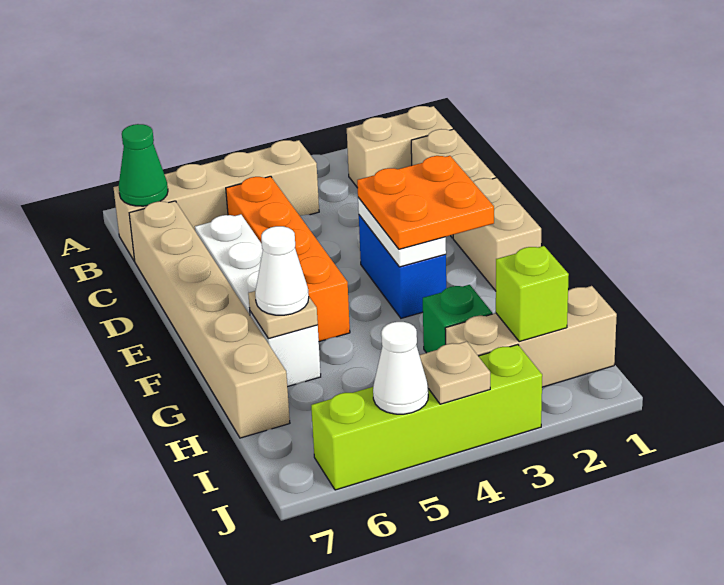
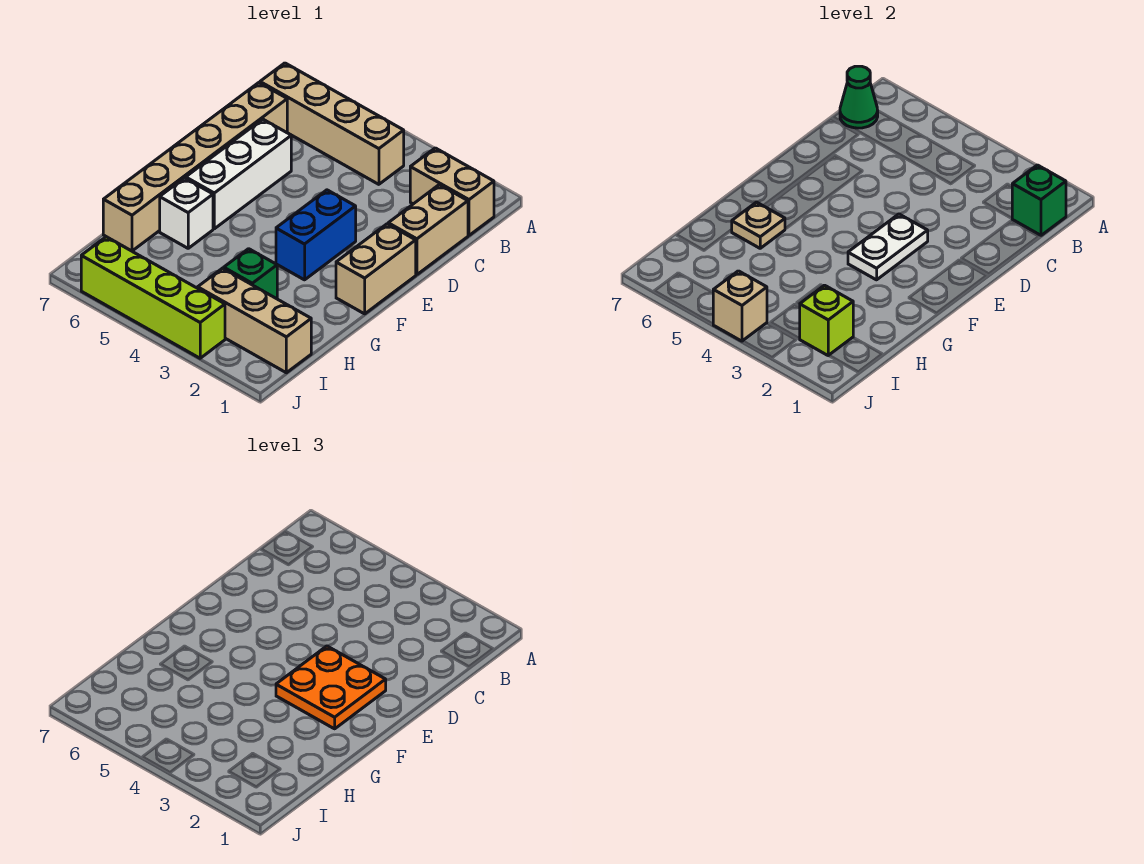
none -> green 1x1 brick [1012,165,1066,235]
orange 1x4 brick [226,176,350,342] -> none
white 1x1 cone [255,226,309,315] -> none
tan 1x1 plate [419,341,490,404] -> tan 1x1 brick [713,271,767,341]
white 1x1 cone [373,322,428,414] -> none

